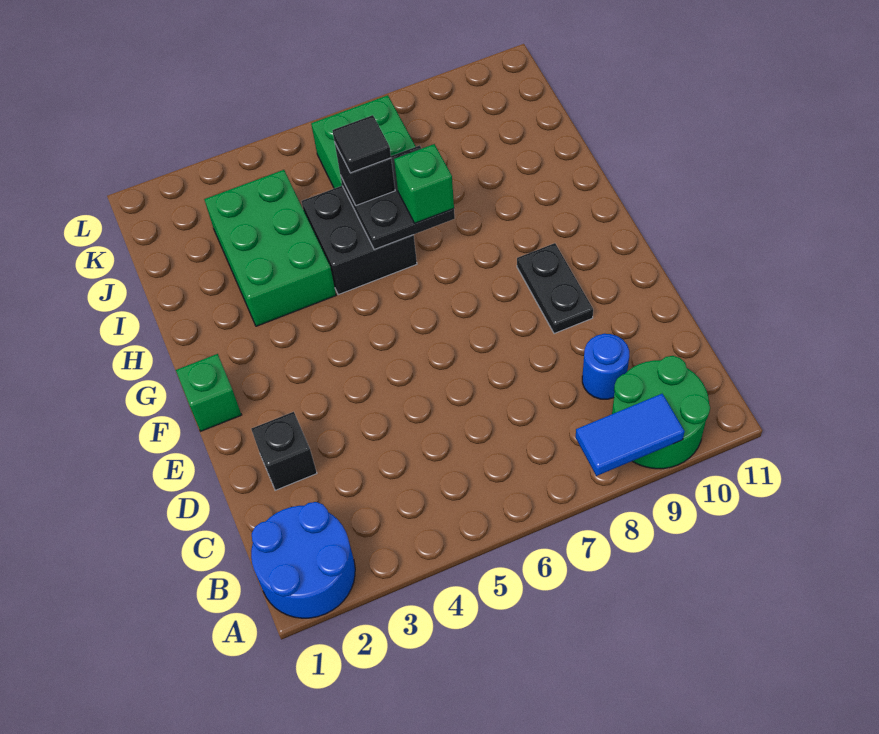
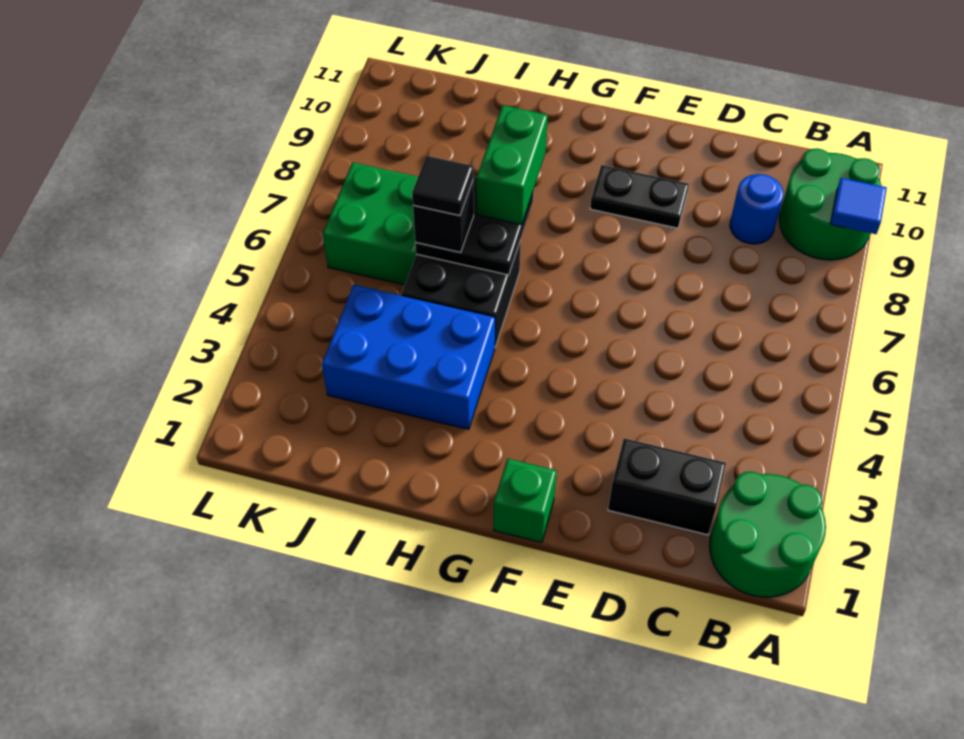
blue 2x2 round brick [251,502,355,618] -> green 2x2 round brick [710,472,826,597]
blue 1x2 tile [576,394,685,476] -> blue 1x1 tile [830,178,887,234]
black 1x1 brick [251,412,317,490] -> black 1x2 brick [608,438,726,535]
green 2x3 brick [204,170,336,326] -> blue 2x3 brick [322,285,495,429]
green 1x1 brick [394,144,454,223] -> green 1x2 brick [476,105,548,225]

